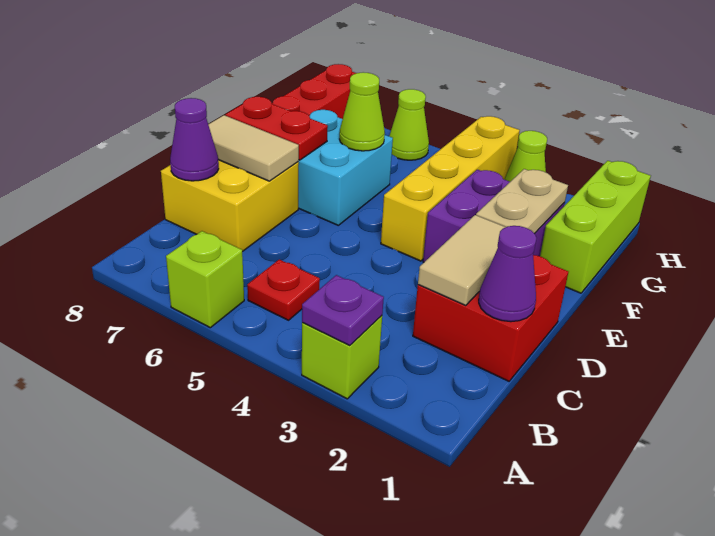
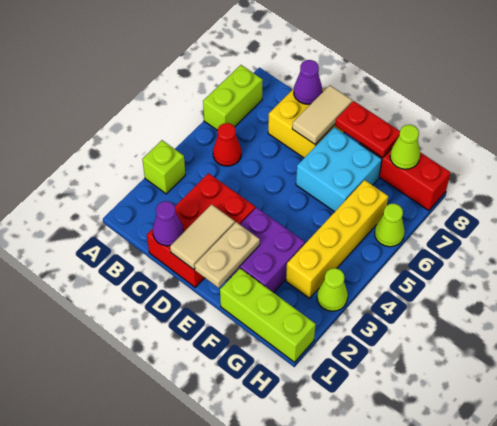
purple 1x1 plate [302,275,384,346] -> none
lime 1x1 brick [166,231,244,328] -> lime 1x2 brick [203,65,263,131]
red 1x1 plate [247,260,320,320] -> red 1x1 cone [213,123,241,166]
red 2x2 brick [413,255,568,381] -> red 2x3 brick [147,173,255,287]
tan 1x2 tile [418,215,505,306] -> tan 1x2 tile turned to [170,204,235,269]
tan 1x2 plate [476,169,568,234] -> tan 1x2 plate turned to [195,222,260,288]
yellow 1x4 brick [381,116,520,261] -> yellow 1x4 brick turned to [286,180,388,298]
red 1x2 plate [225,97,328,160] -> red 1x2 plate turned to [335,101,400,158]
lime 1x1 cone [339,72,385,151] -> lime 1x1 cone moved to [390,125,420,169]

